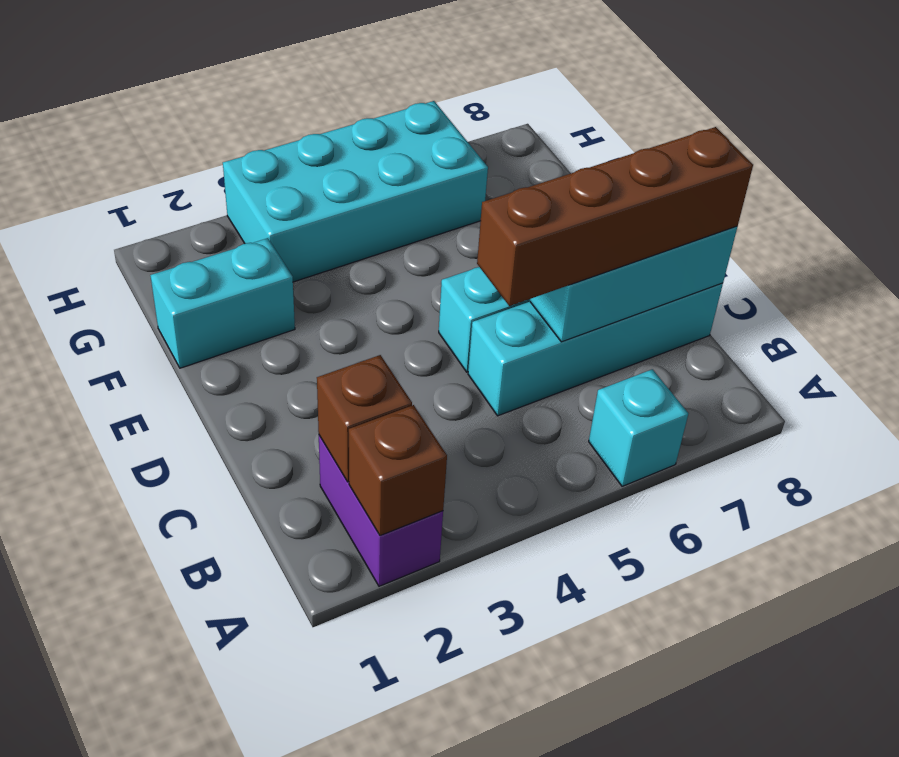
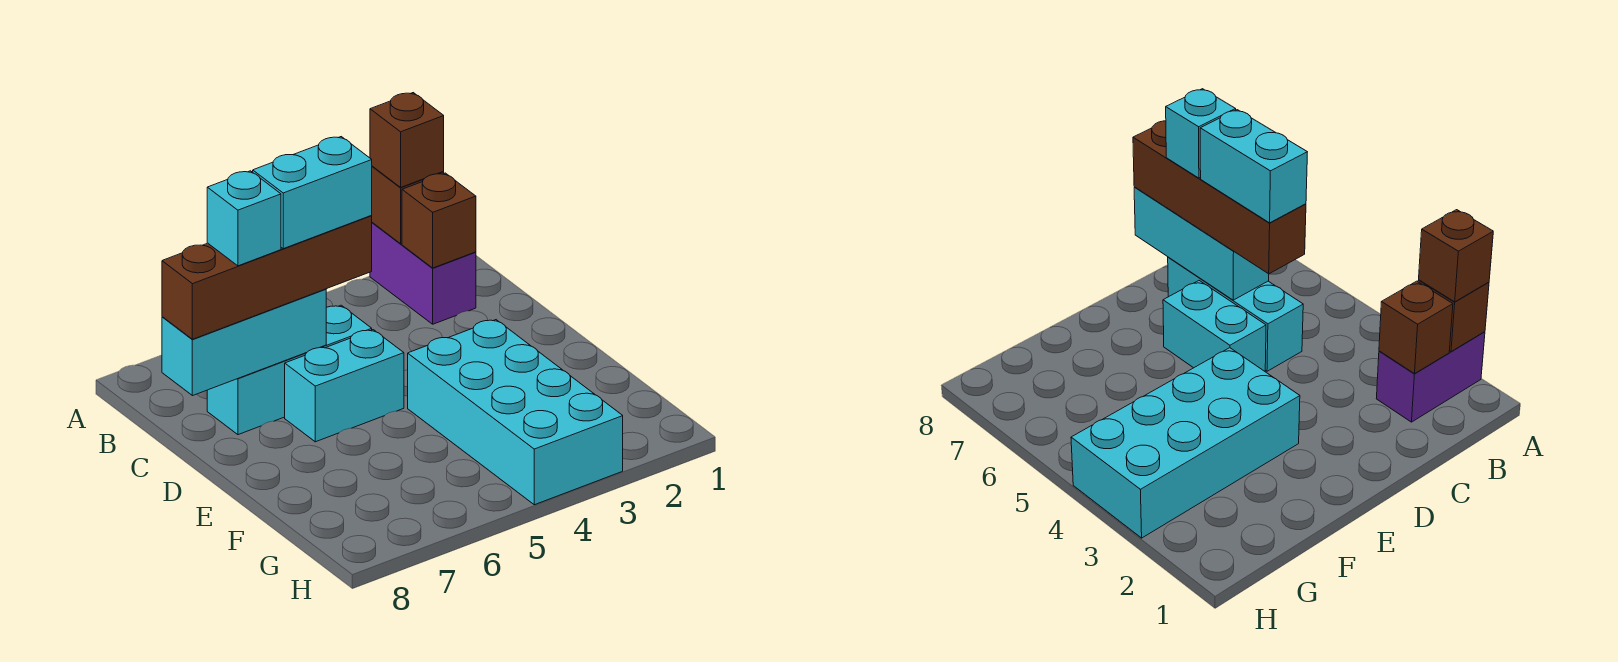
none -> brown 1x1 brick [370,93,444,187]
cyan 1x1 brick [589,369,688,486] -> cyan 1x1 brick moved to [207,171,281,266]
cyan 1x4 brick [468,283,723,416] -> cyan 1x3 brick [207,305,372,435]
cyan 1x2 brick [150,238,295,368] -> cyan 1x2 brick moved to [253,137,372,249]
cyan 2x4 brick [223,101,488,282] -> cyan 2x4 brick turned to [408,320,623,505]

